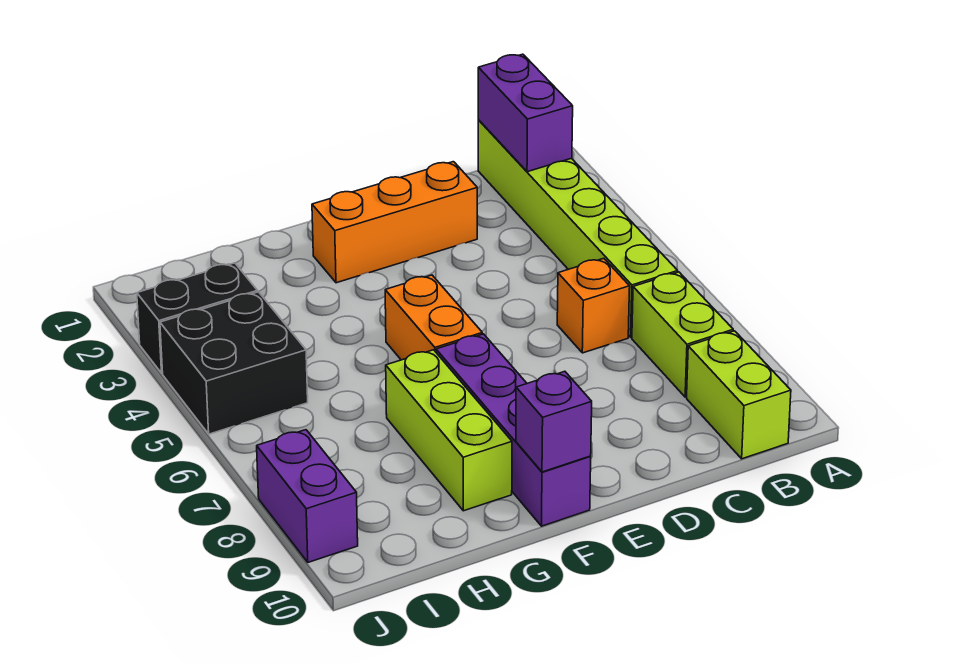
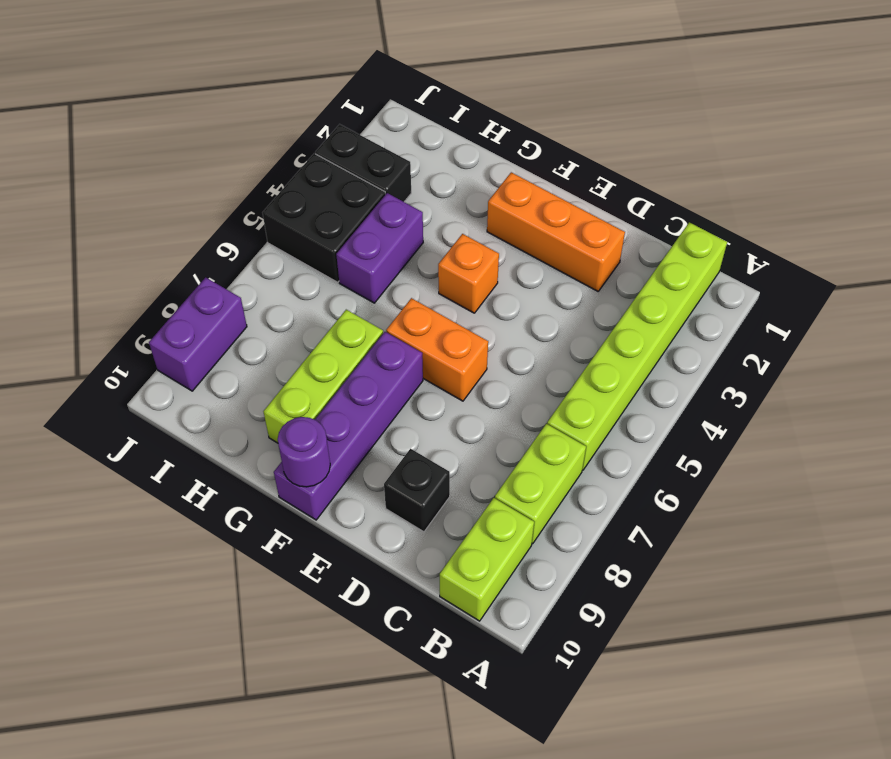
purple 1x2 brick [478,54,573,172] -> purple 1x2 brick moved to [336,193,423,303]
orange 1x1 brick [557,258,630,353] -> orange 1x1 brick moved to [438,234,499,313]
none -> black 1x1 brick [384,449,450,532]
orange 1x2 brick [385,275,482,360] -> orange 1x2 brick turned to [386,298,488,401]
purple 1x1 brick [516,371,592,472] -> purple 1x1 round brick [278,417,330,487]

